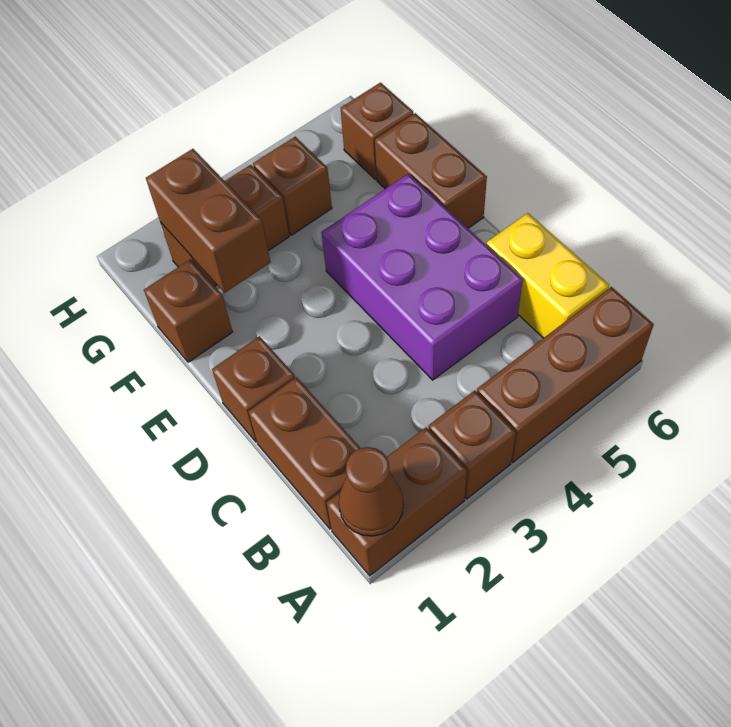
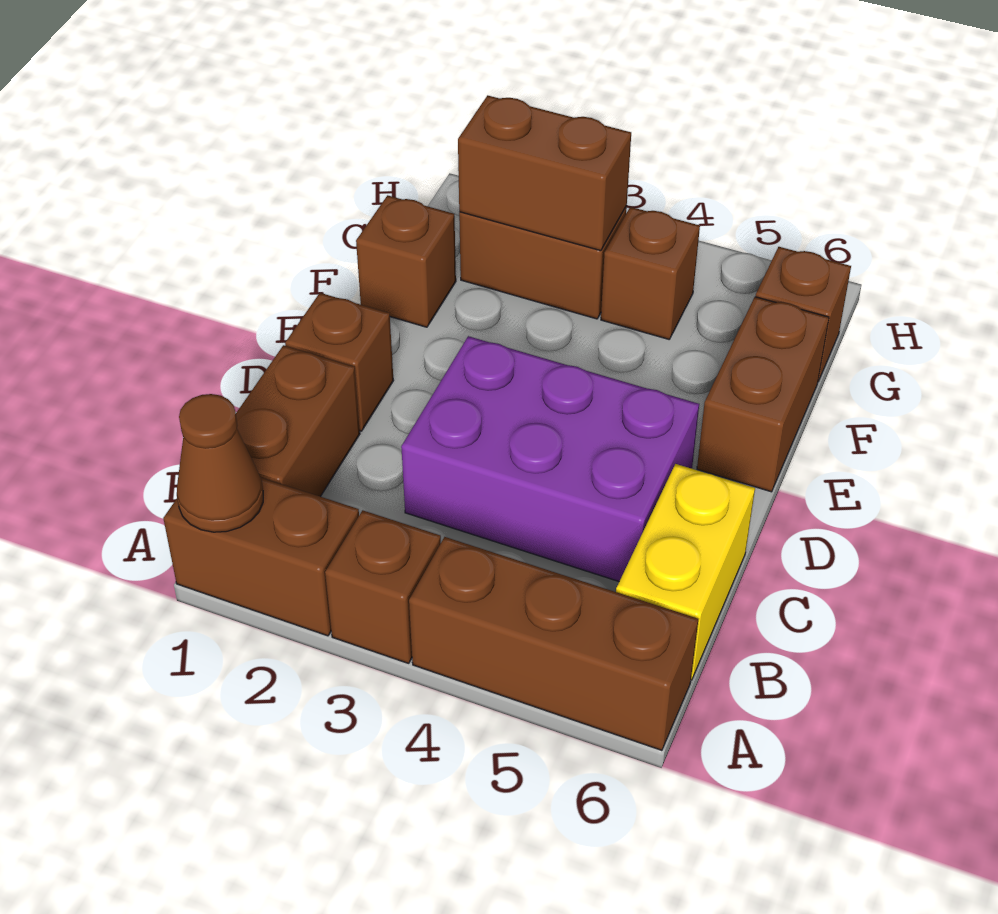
purple 2x3 brick [321,174,523,380] -> purple 2x3 brick turned to [401,336,699,581]
brown 1x2 brick [146,149,270,293] -> brown 1x2 brick turned to [458,95,631,251]

